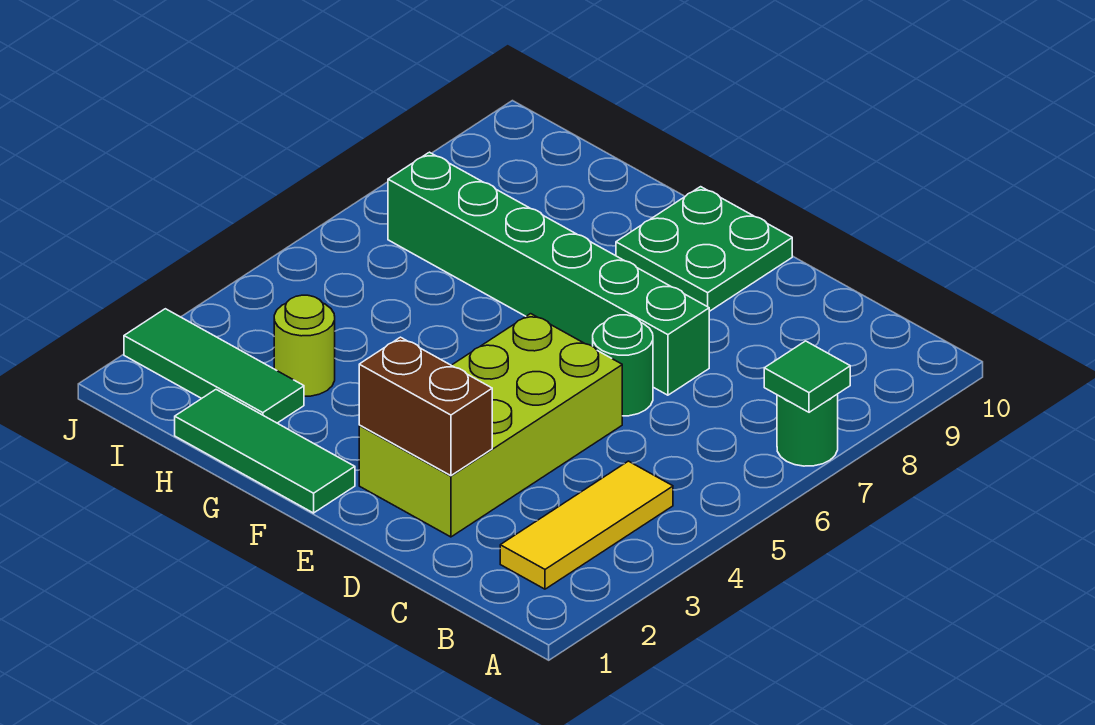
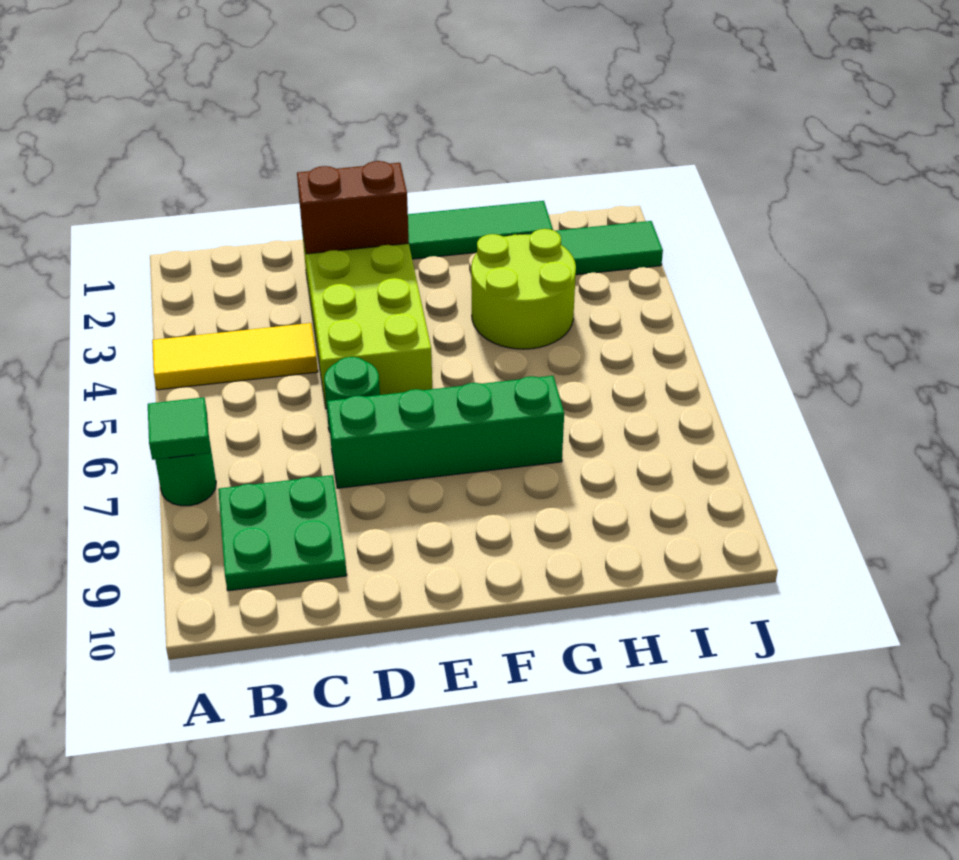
yellow 1x3 tile [500,461,673,589] -> yellow 1x3 tile turned to [152,323,318,390]
green 1x6 brick [388,152,709,395] -> green 1x4 brick [327,376,564,488]
green 2x2 plate [616,187,792,311] -> green 2x2 plate moved to [218,475,347,591]
lime 1x1 round brick [274,295,335,396] -> lime 2x2 round brick [471,229,576,349]

